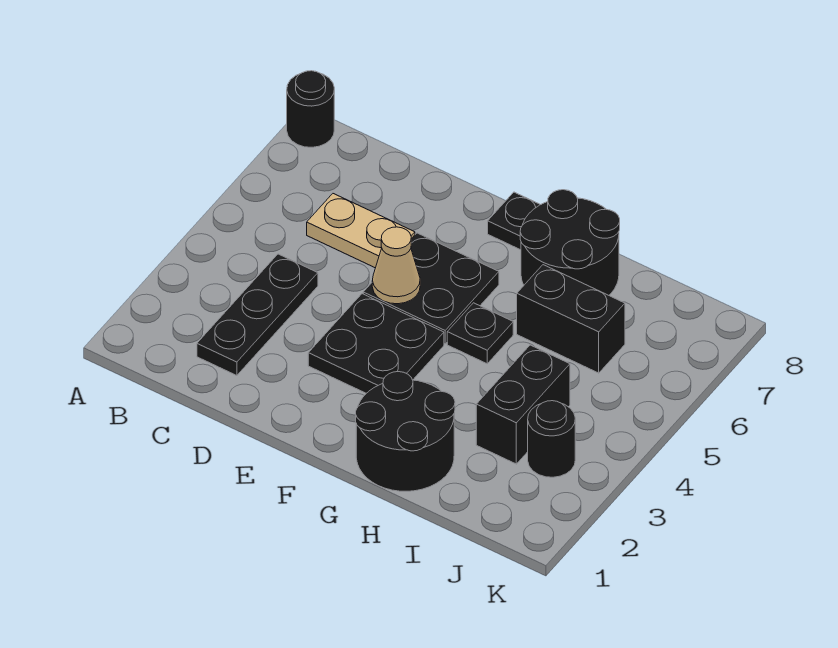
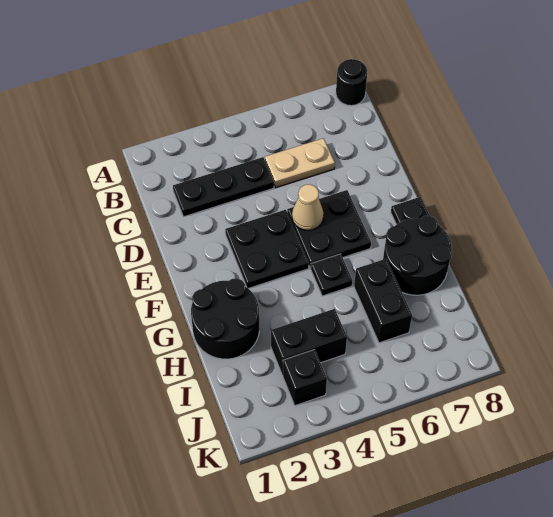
tan 1x2 plate [307,194,415,268] -> tan 1x2 plate turned to [265,138,335,187]
black 1x1 round brick [528,401,575,477] -> black 1x1 brick [283,350,327,406]

